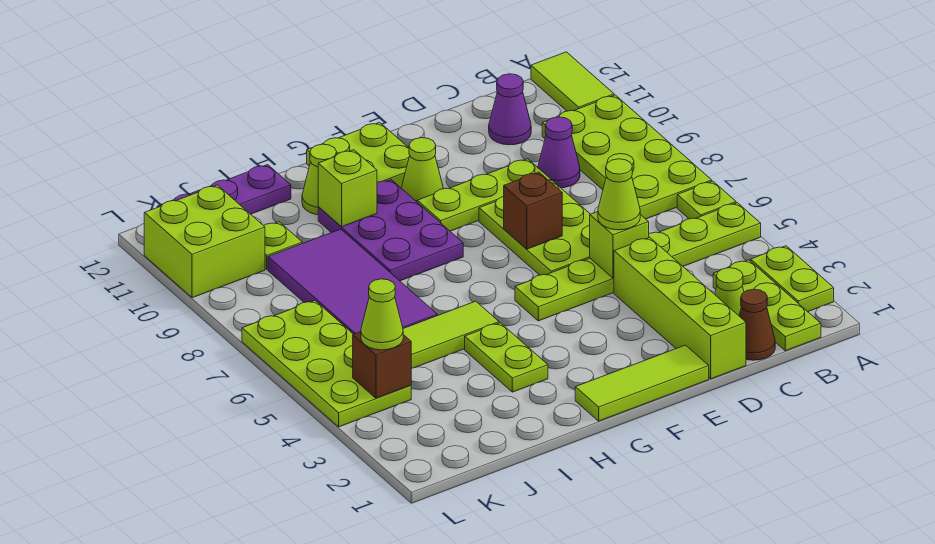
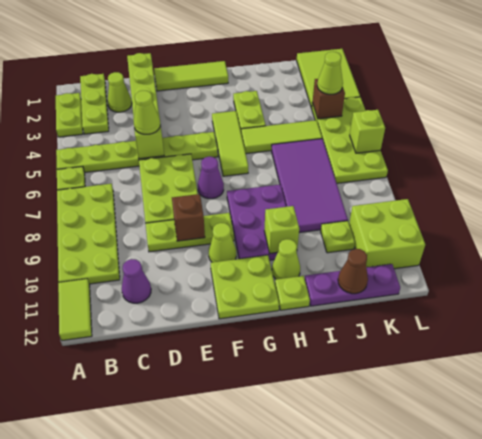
brown 1x1 cone [739,289,775,360] -> brown 1x1 cone moved to [338,249,368,294]
purple 1x1 cone [538,117,580,188] -> purple 1x1 cone moved to [198,157,224,199]
brown 1x1 brick [504,172,562,249] -> brown 1x1 brick moved to [172,194,205,241]
none -> lime 1x3 tile [212,111,248,176]
none -> lime 1x1 plate [275,276,310,310]
none -> lime 2x3 tile [297,49,360,108]
none -> lime 1x1 brick [350,110,385,153]

